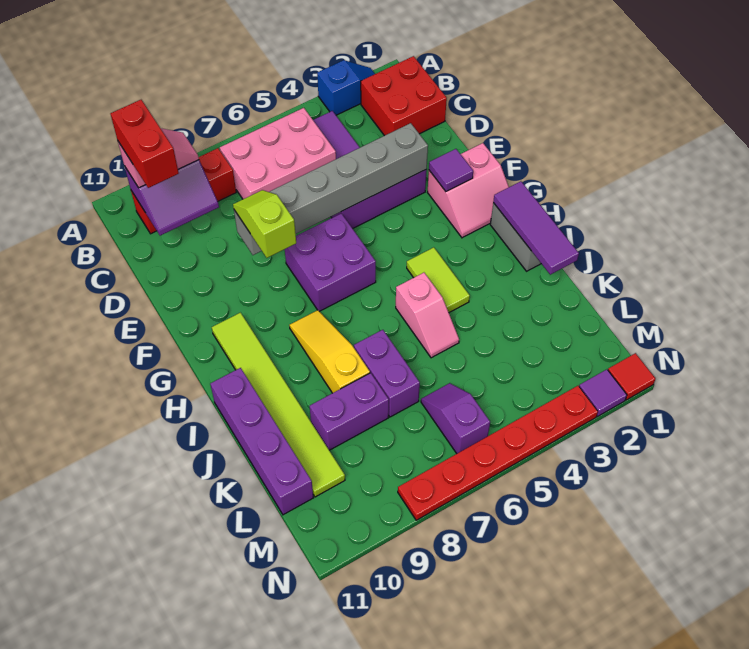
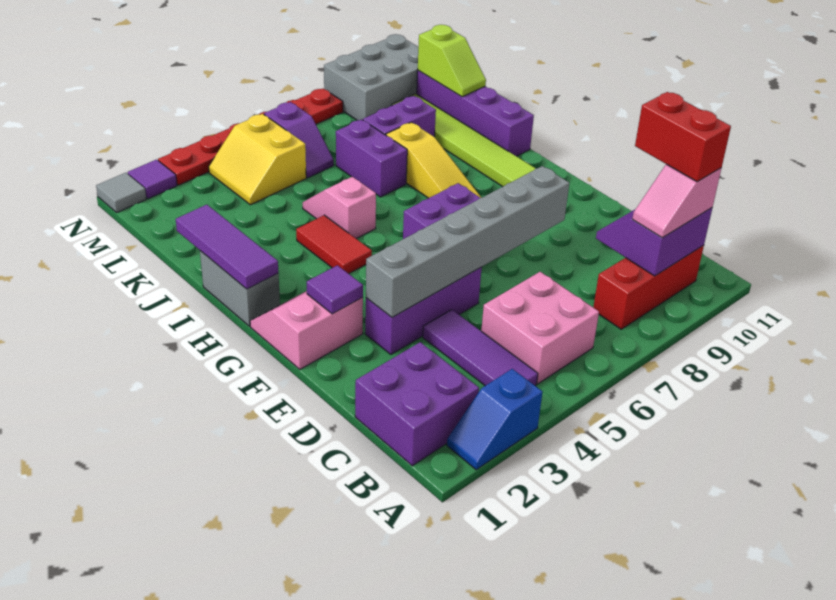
red 2x2 brick [361,56,447,136] -> purple 2x2 brick [355,342,479,466]
pink 2x3 brick [220,108,336,199] -> pink 2x2 brick [481,272,599,384]
lime 1x2 slope [233,190,296,258] -> lime 1x2 slope moved to [418,25,486,97]
lime 1x2 tile [407,247,470,312] -> red 1x2 tile [296,215,372,274]
none -> yellow 2x2 slope [209,114,306,205]
none -> grey 2x3 brick [324,34,418,120]
red 1x1 tile [608,353,655,400] -> grey 1x1 tile [96,173,146,212]

